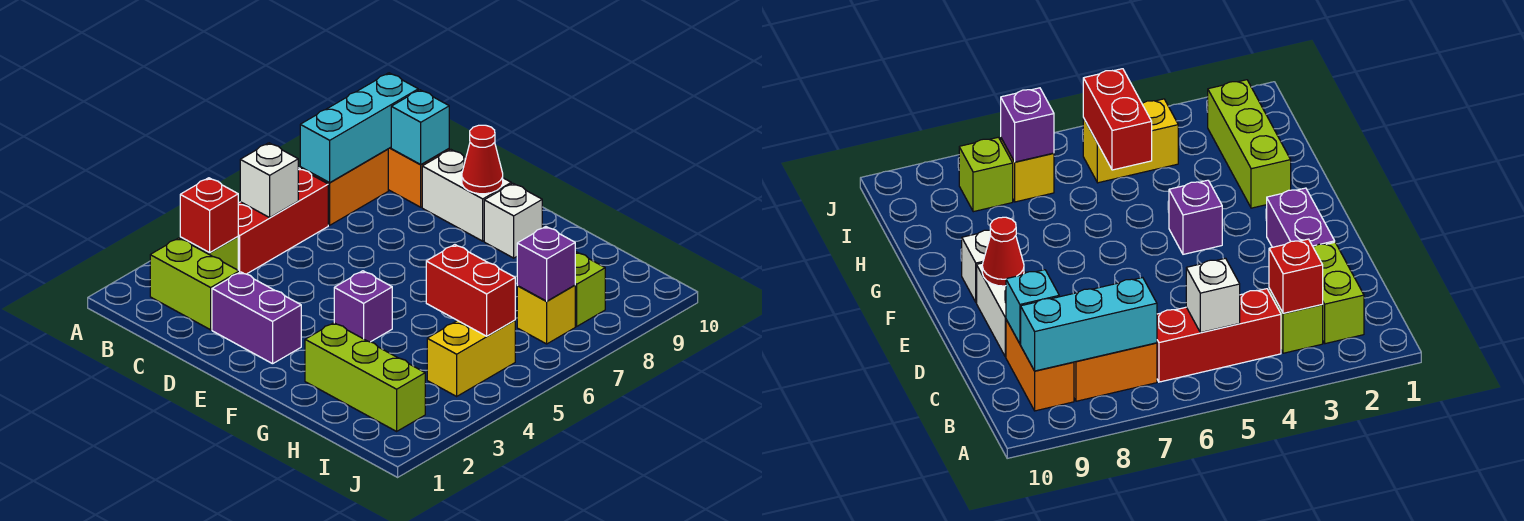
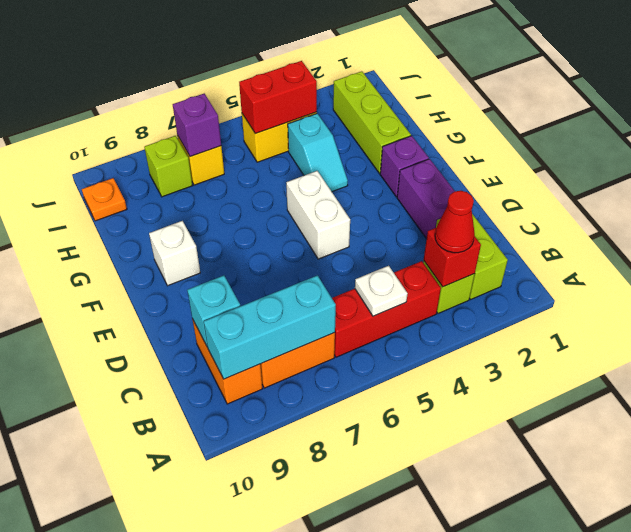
white 1x1 brick [240,143,298,217] -> white 1x1 plate [355,266,408,316]
white 1x2 brick [422,150,511,241] -> white 1x2 brick moved to [286,171,350,259]
red 1x1 cone [462,125,503,194] -> red 1x1 cone moved to [435,191,475,253]
purple 1x1 brick [334,271,392,342] -> purple 1x1 brick moved to [380,136,429,197]
none -> cyan 1x2 slope [288,114,348,192]
red 1x2 brick [426,245,515,336] -> red 1x2 brick turned to [239,61,317,134]
none -> orange 1x1 plate [82,178,127,221]

